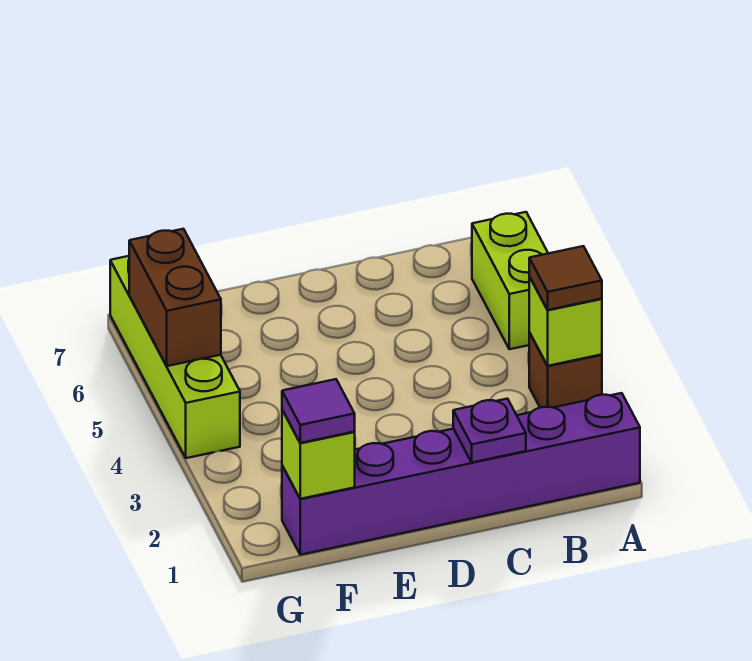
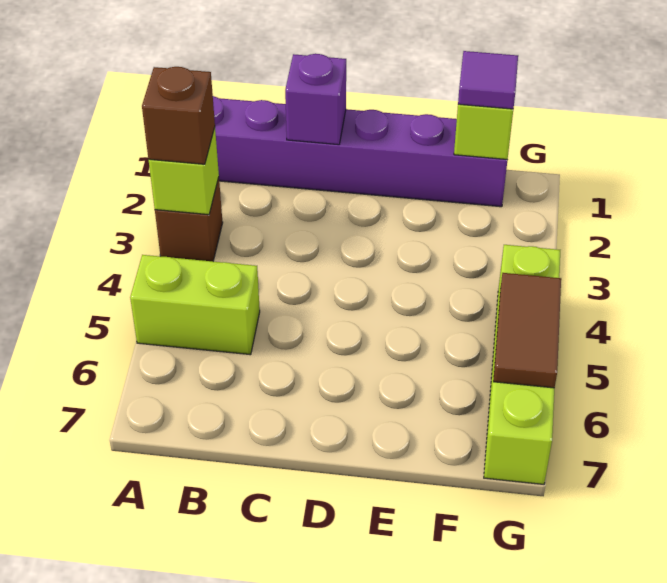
brown 1x1 tile [529,246,602,310] -> brown 1x1 brick [142,67,215,164]
lime 1x2 brick [472,212,548,349] -> lime 1x2 brick turned to [130,255,260,355]
purple 1x1 plate [453,399,526,462] -> purple 1x1 brick [285,54,346,145]
brown 1x2 brick [129,229,221,366] -> brown 1x2 tile [493,273,561,388]

